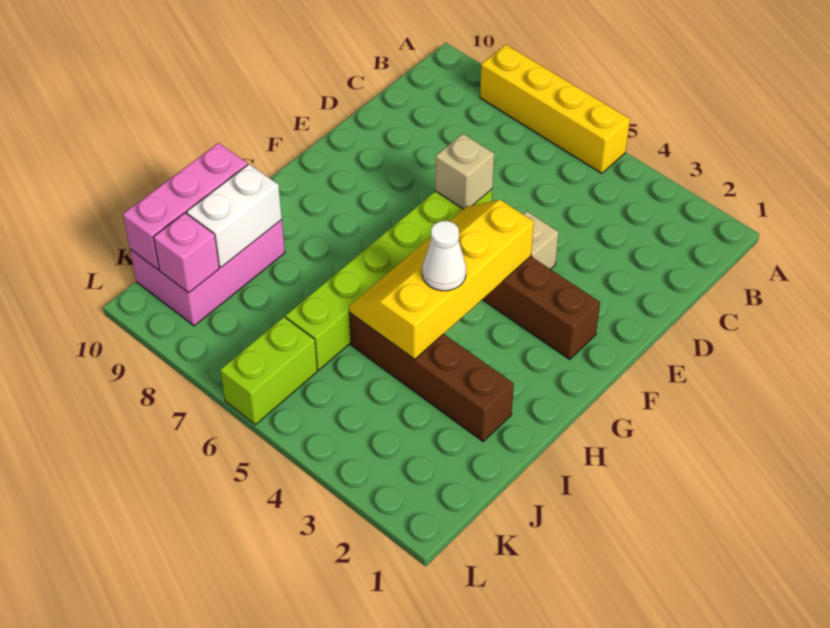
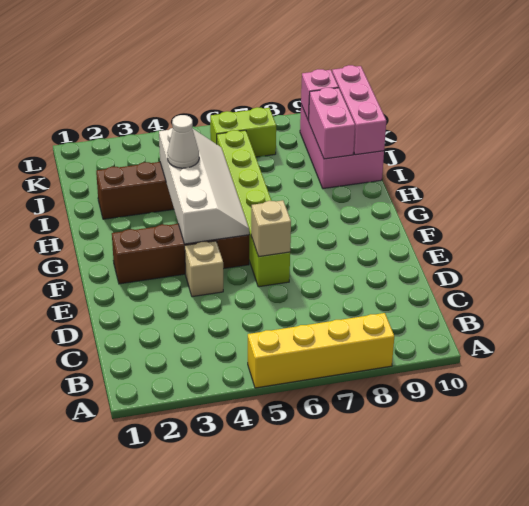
yellow 2x4 slope [349,200,534,359] -> white 2x4 slope [159,128,249,244]
white 1x2 brick [187,164,282,267] -> pink 1x2 brick [308,87,355,159]
lime 1x2 brick [220,317,317,425] -> lime 1x2 brick turned to [210,107,276,157]

